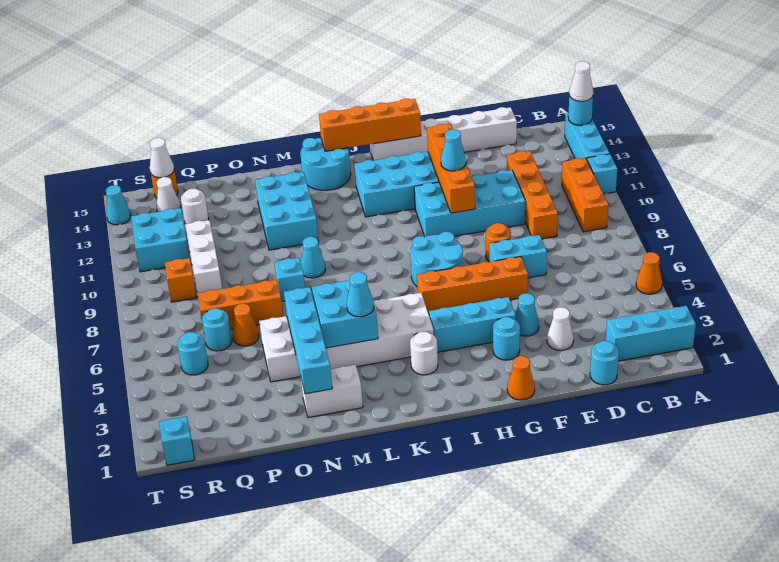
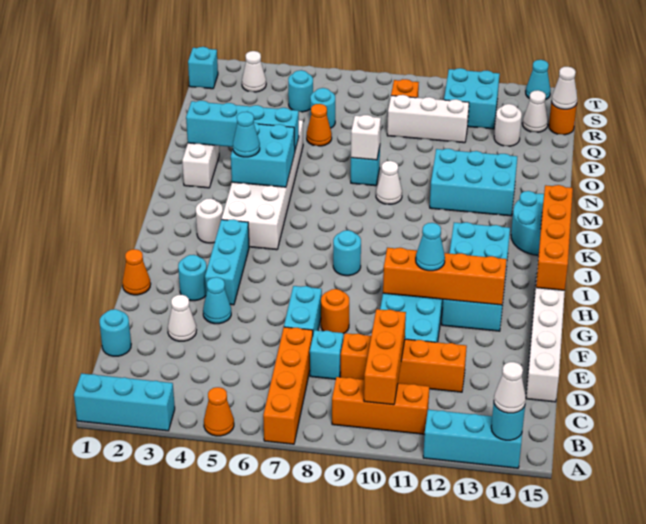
cyan 1x3 brick [606,306,696,361] -> cyan 1x3 brick turned to [74,373,175,431]
cyan 1x1 brick [587,154,617,194] -> cyan 1x1 brick moved to [310,330,343,379]
orange 1x4 brick [417,257,528,314] -> orange 1x4 brick moved to [263,327,313,444]
cyan 2x2 round brick [410,232,463,286] -> cyan 1x1 round brick [333,230,361,276]
cyan 1x1 cone [301,237,326,278] -> white 1x1 cone [376,161,402,204]
none -> white 1x1 brick [351,115,381,160]
orange 1x3 brick [197,280,283,330] -> orange 1x3 brick moved to [364,309,406,405]
none -> white 1x1 cone [242,51,266,92]

